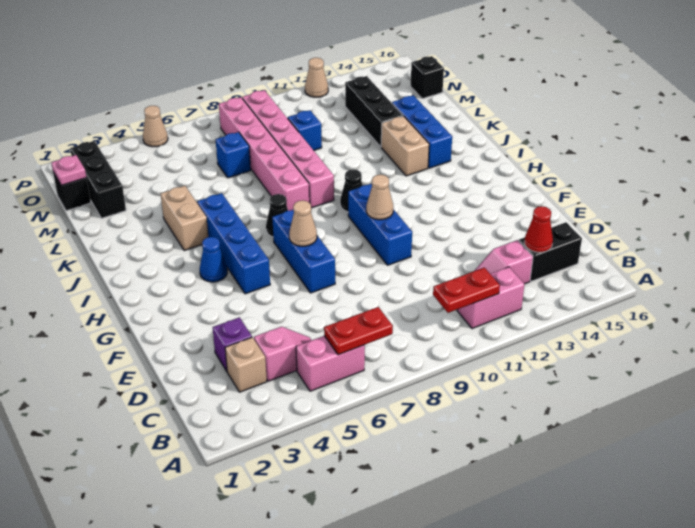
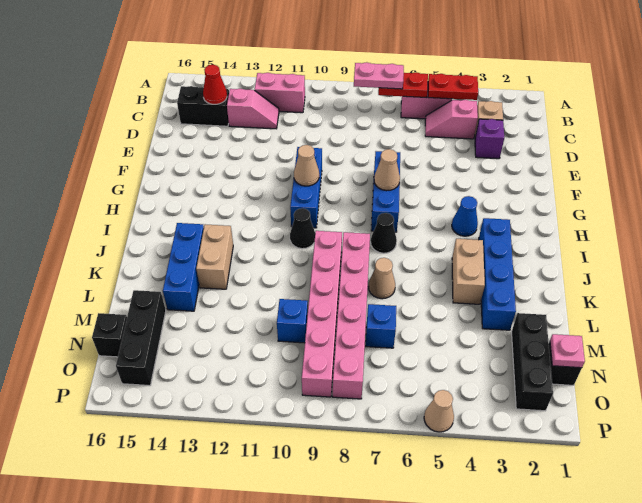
none -> pink 1x2 plate [354,62,404,89]
red 1x2 plate [433,268,500,313] -> red 1x2 plate moved to [428,74,478,100]
blue 1x4 brick [197,193,270,294] -> blue 1x4 brick moved to [479,218,516,330]
black 1x3 brick [345,76,403,147] -> black 1x3 brick moved to [116,290,166,386]
tan 1x1 cone [305,58,328,97] -> tan 1x1 cone moved to [368,258,395,299]

